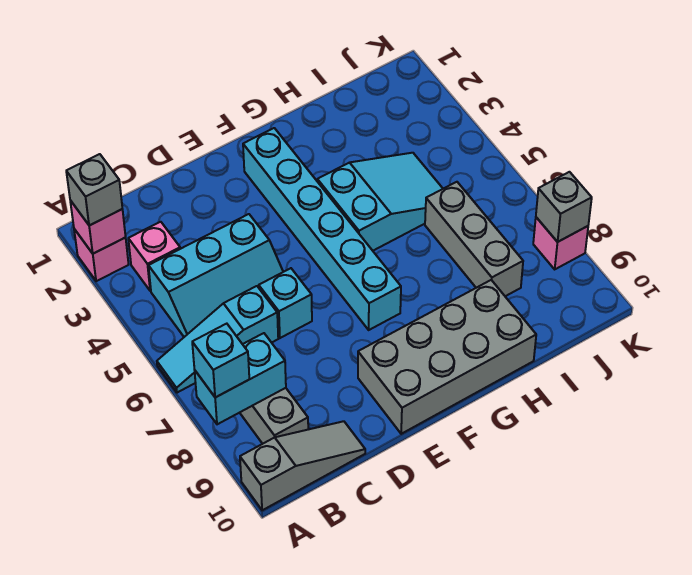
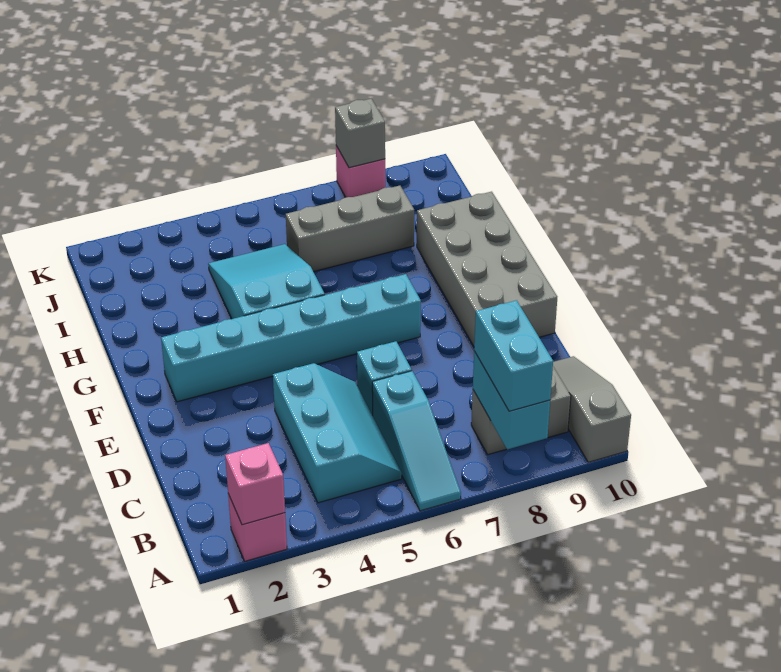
grey 1x1 brick [66,154,122,226] -> none
cyan 1x1 brick [192,324,249,398] -> cyan 1x2 brick [474,300,553,411]
pink 1x1 brick [128,222,180,291] -> none

